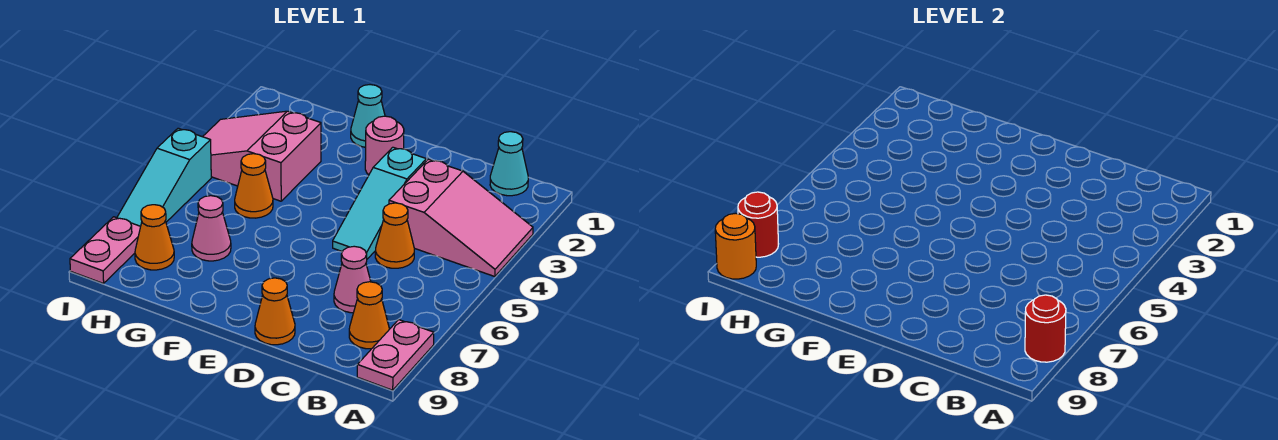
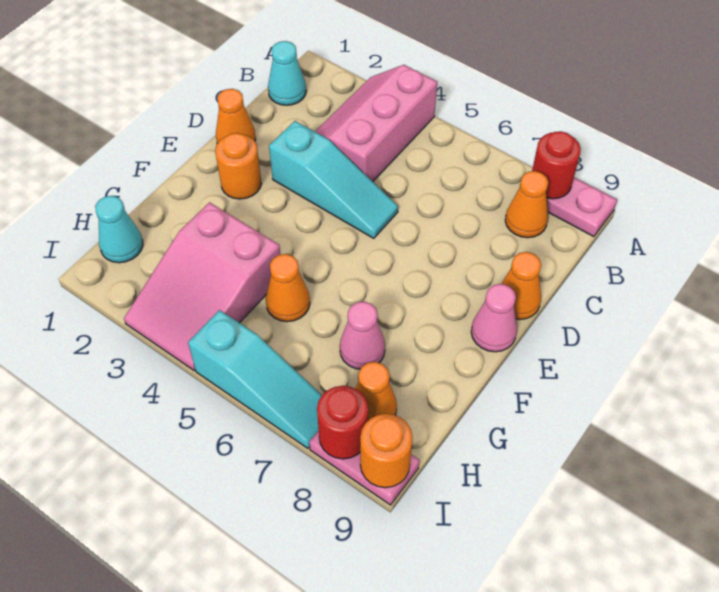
pink 2x3 slope [389,159,533,277] -> pink 2x3 slope turned to [315,65,437,181]
orange 1x1 cone [375,203,414,268] -> orange 1x1 cone moved to [216,89,256,143]
pink 1x1 cone [334,246,371,313] -> pink 1x1 cone moved to [471,284,517,352]
pink 1x1 round brick [365,116,404,175] -> orange 1x1 round brick [215,133,261,199]
cyan 1x1 cone [351,85,385,147] -> cyan 1x1 cone moved to [95,196,143,263]

